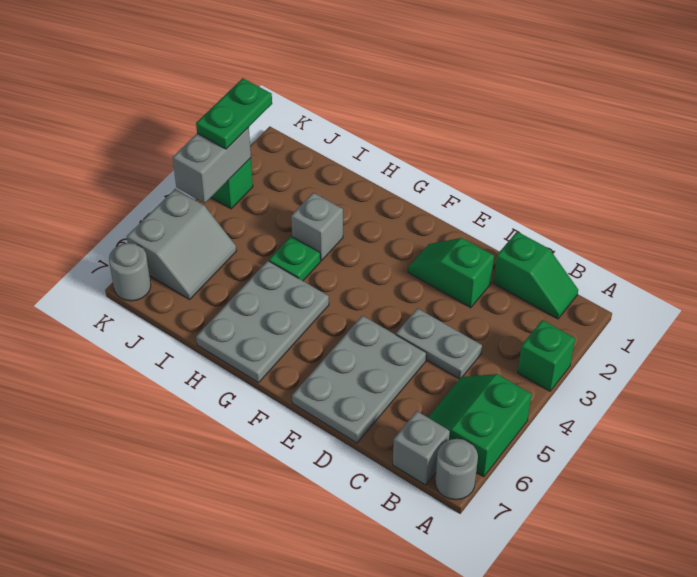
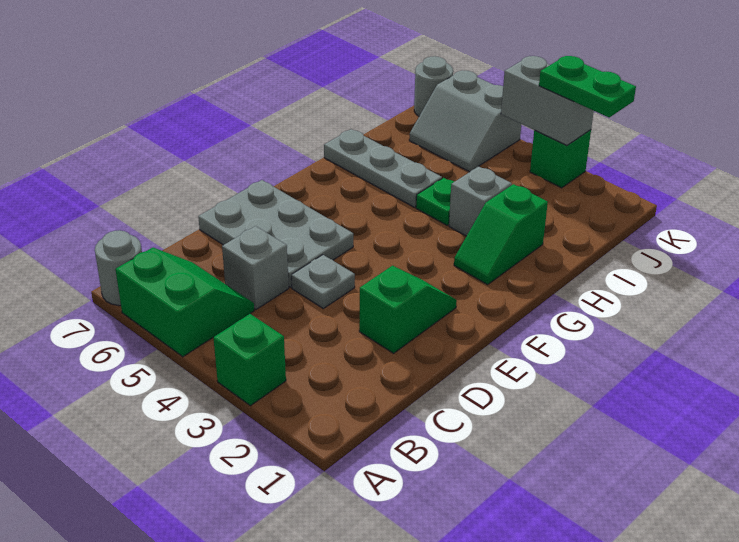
green 1x2 slope [494,232,578,319] -> green 1x2 slope moved to [454,184,548,285]
grey 1x1 brick [393,411,450,485] -> grey 1x1 brick moved to [222,226,289,309]
grey 1x2 plate [396,308,482,379] -> grey 1x1 plate [291,255,355,308]
grey 2x3 plate [196,261,329,383] -> grey 1x3 plate [324,129,442,207]

